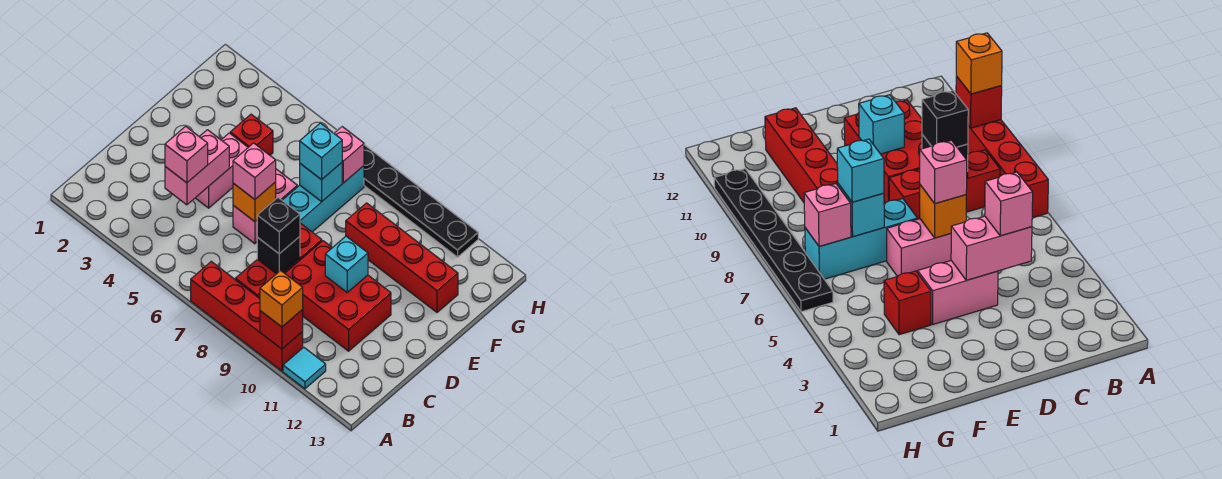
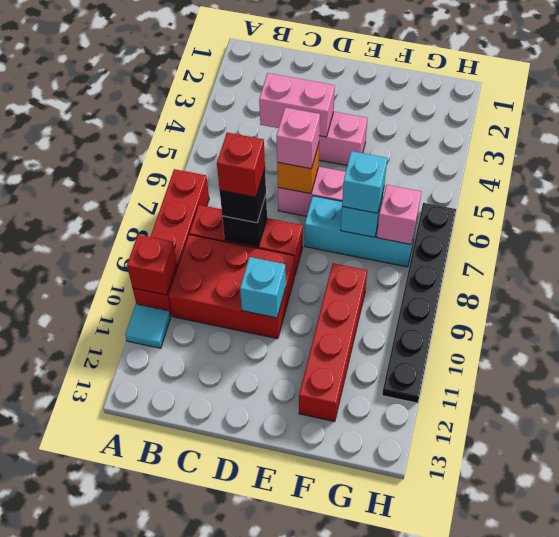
orange 1x1 brick [260,270,303,327] -> none
pink 1x1 brick [165,126,208,183] -> none
red 2x3 brick [285,241,391,351] -> red 2x3 brick turned to [169,235,294,339]
red 1x1 brick [230,114,273,155] -> red 1x1 brick moved to [217,133,265,197]

